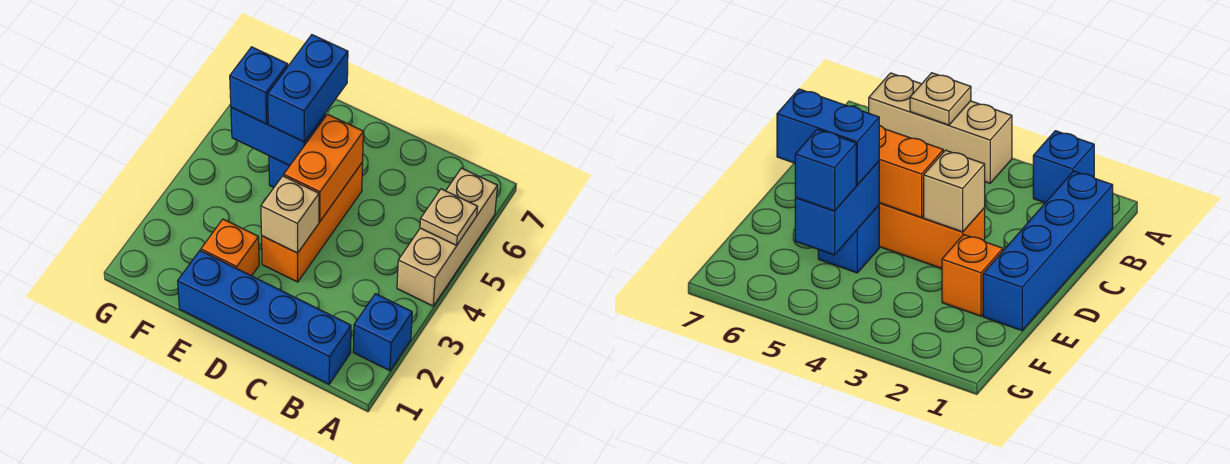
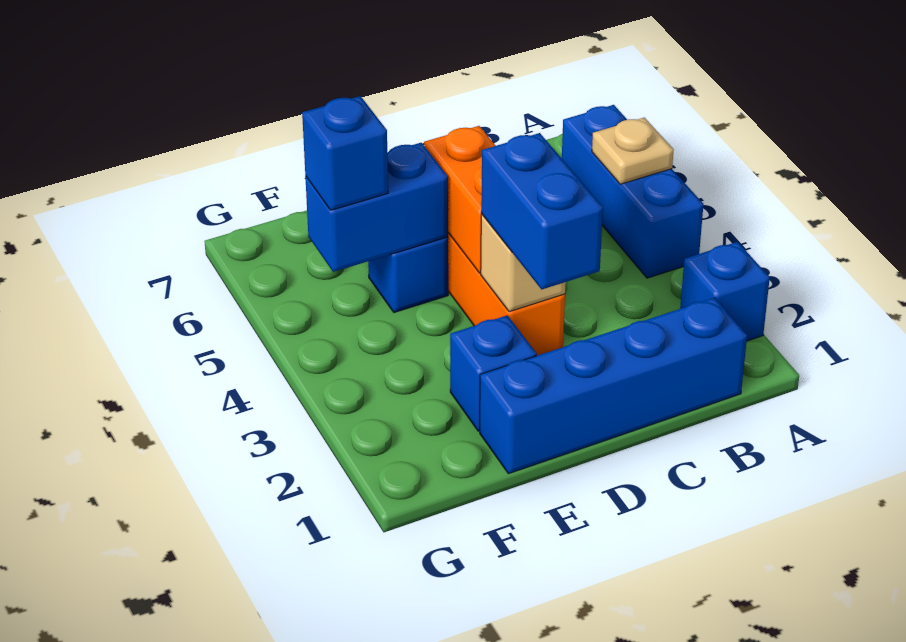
tan 1x3 brick [397,168,498,306] -> blue 1x3 brick [562,105,703,278]
orange 1x1 brick [201,219,259,276] -> blue 1x1 brick [450,315,537,431]
blue 1x2 brick [268,35,348,142] -> blue 1x2 brick moved to [481,133,603,289]

